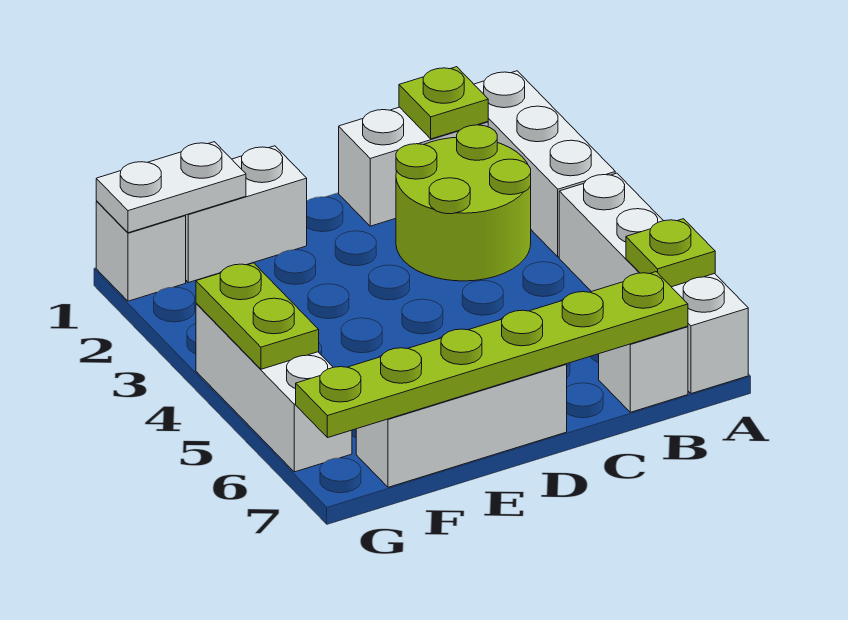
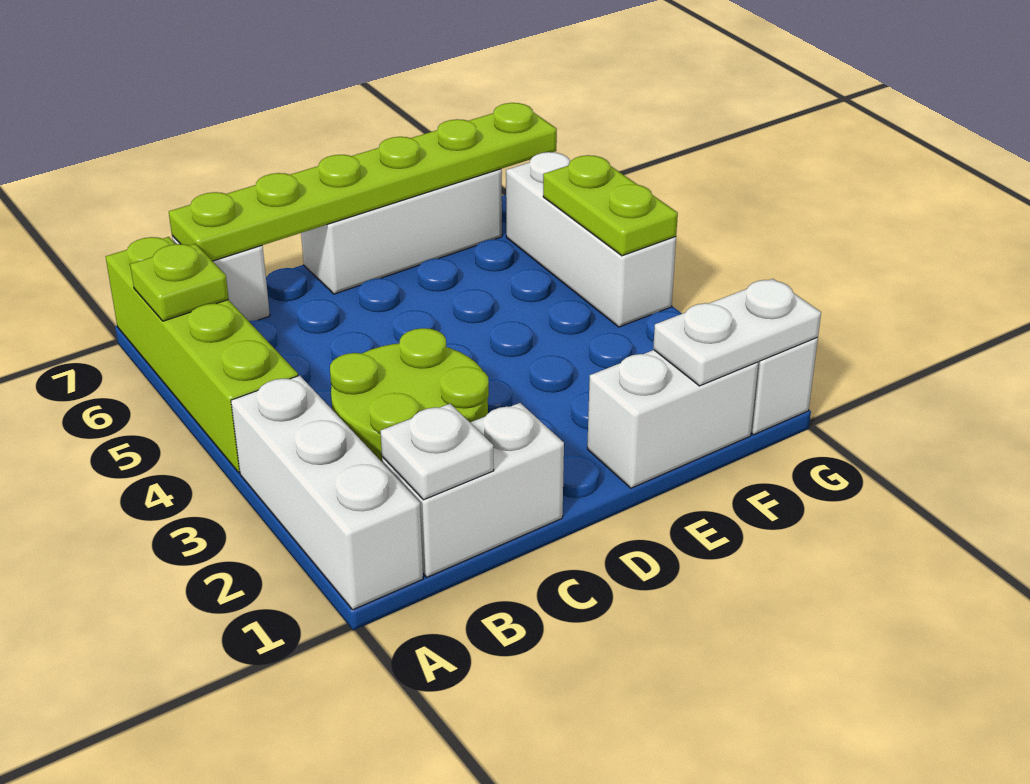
white 1x4 brick [559,173,748,394] -> lime 1x4 brick [106,237,298,473]
lime 1x1 plate [399,67,488,139] -> white 1x1 plate [381,404,494,500]

